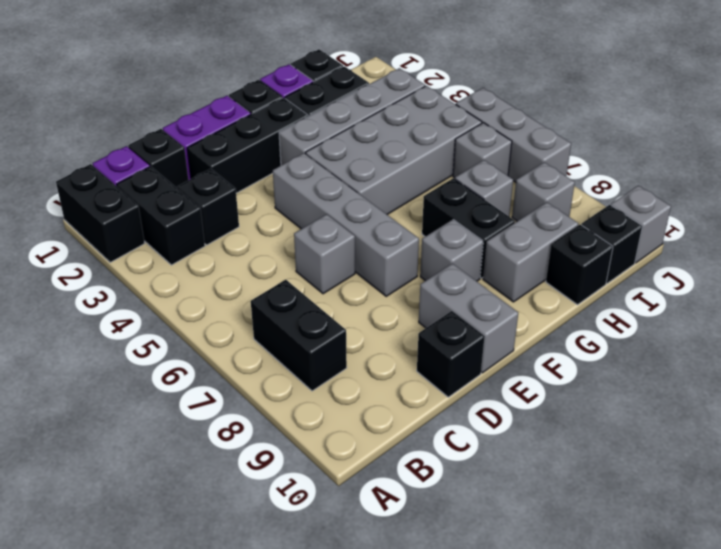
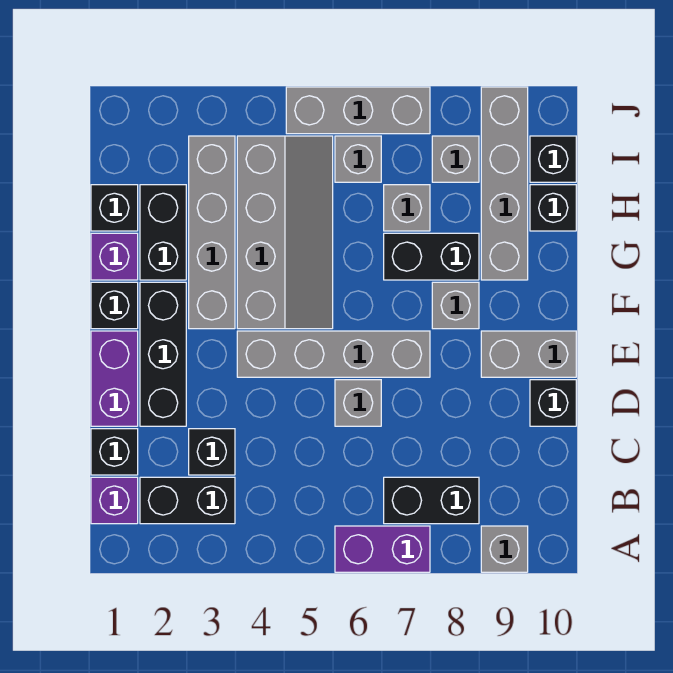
black 1x2 brick [56,164,145,262] -> none
none -> purple 1x2 brick [335,526,430,572]
grey 2x4 brick [306,86,482,214] -> grey 2x4 slope [237,136,333,329]
grey 1x2 brick [483,202,578,302] -> grey 1x4 brick [481,87,528,280]
grey 1x1 brick [611,185,671,263] -> grey 1x1 brick moved to [481,526,528,572]

